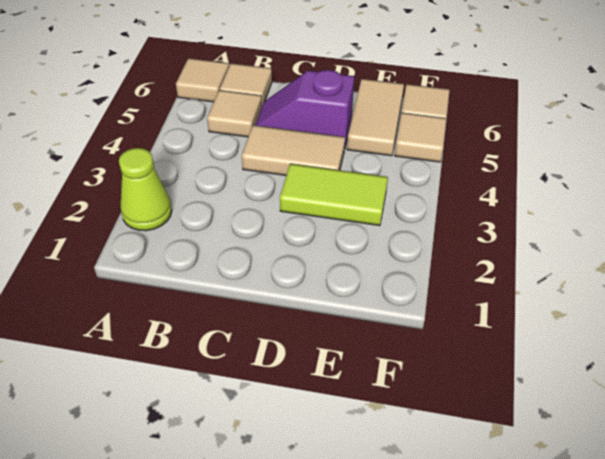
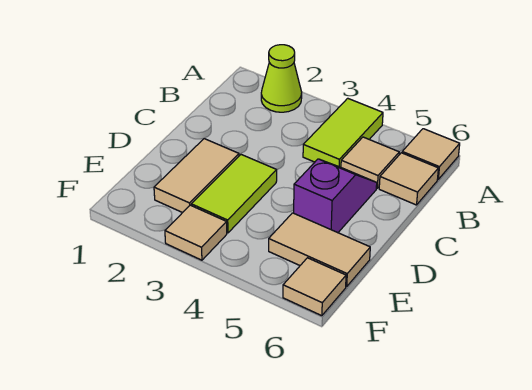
none -> lime 1x2 tile [303,98,383,167]
tan 1x2 tile [242,125,345,175] -> tan 1x2 tile moved to [154,139,239,213]
tan 1x1 tile [395,113,446,162] -> tan 1x1 tile moved to [165,205,227,260]

